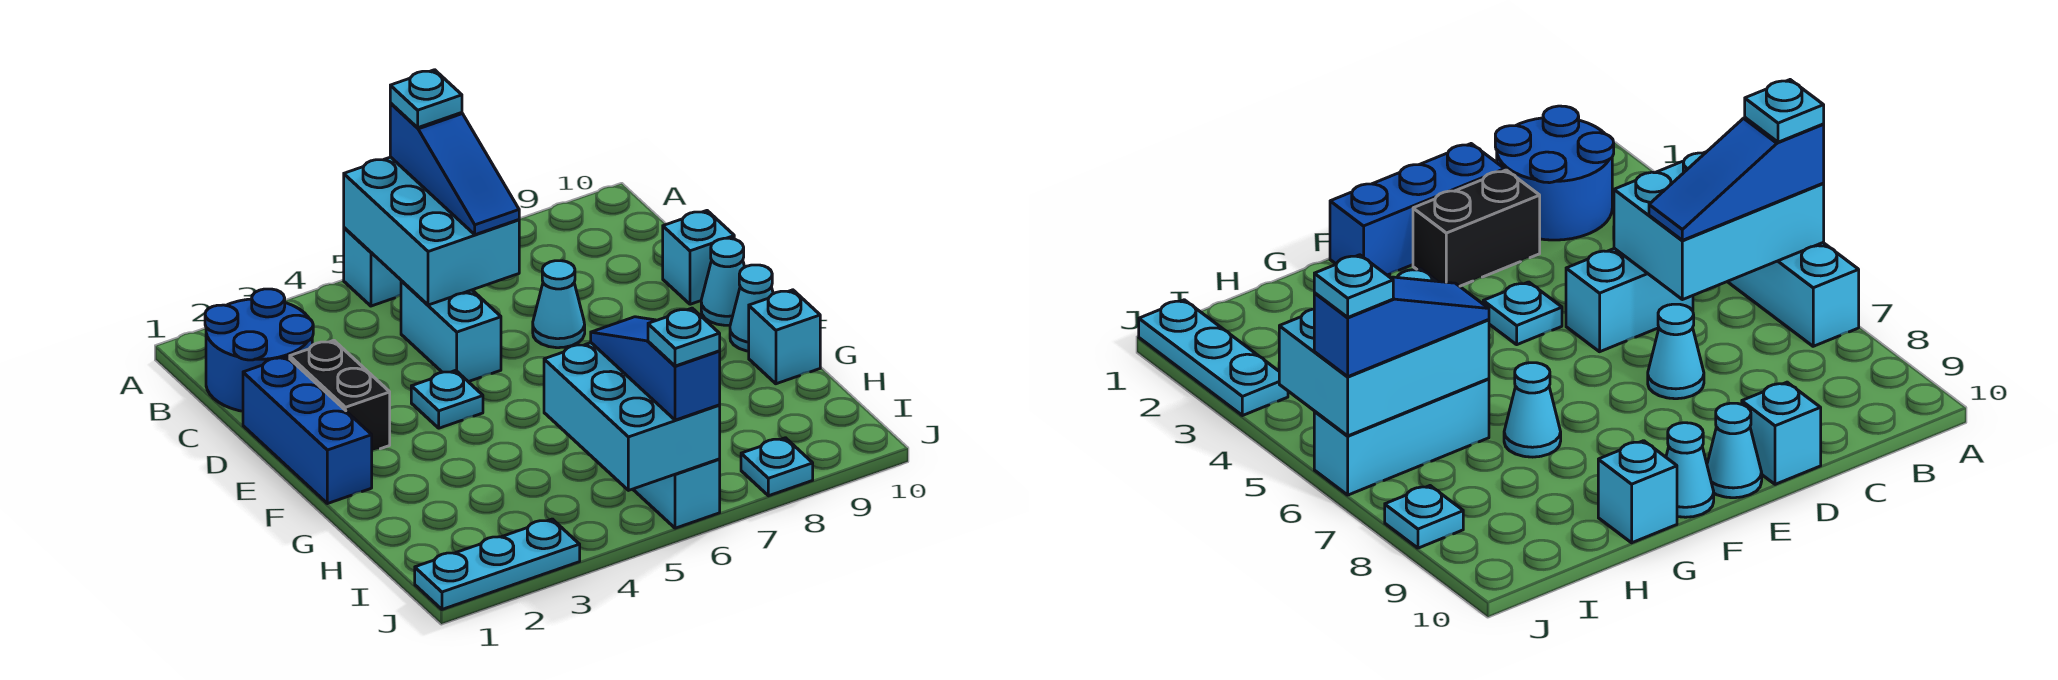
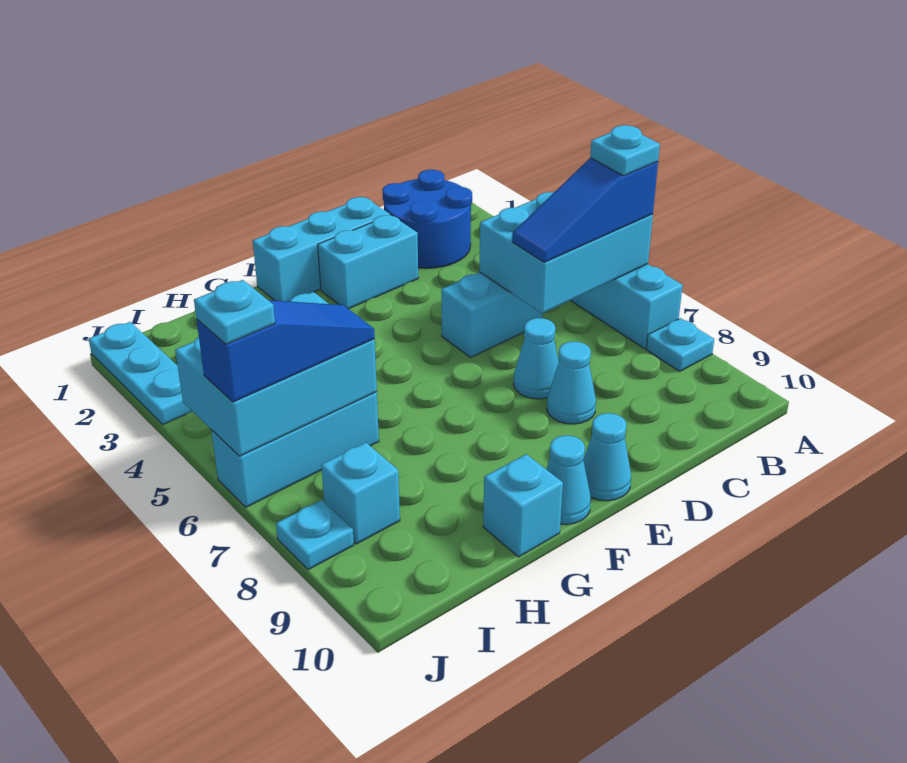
blue 1x3 brick [243,357,372,504] -> cyan 1x3 brick [253,197,390,302]
black 1x2 brick [290,340,390,451] -> cyan 1x2 brick [318,215,418,309]
cyan 1x1 brick [663,211,734,304] -> cyan 1x1 brick moved to [321,443,400,544]
cyan 1x1 plate [411,370,483,428] -> cyan 1x1 plate moved to [646,318,714,371]
cyan 1x1 cone [1504,363,1561,457] -> cyan 1x1 cone moved to [547,342,596,424]

